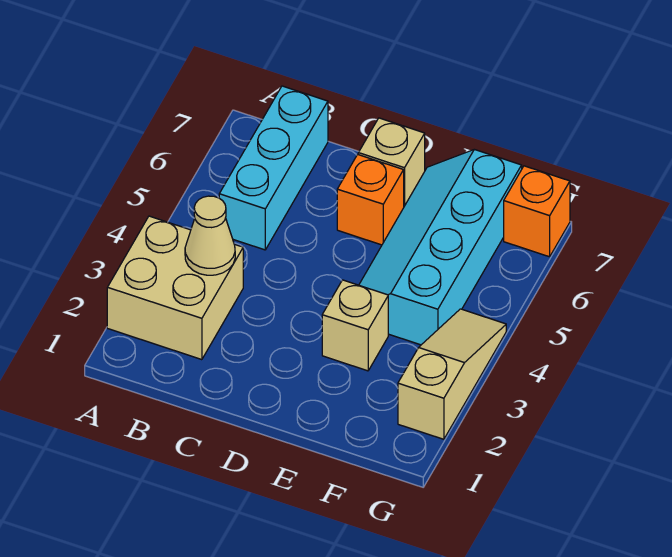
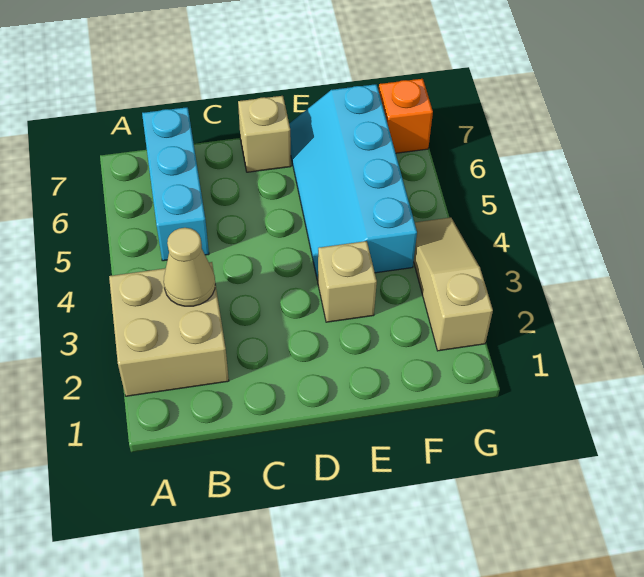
orange 1x1 brick [337,155,404,245] -> none

